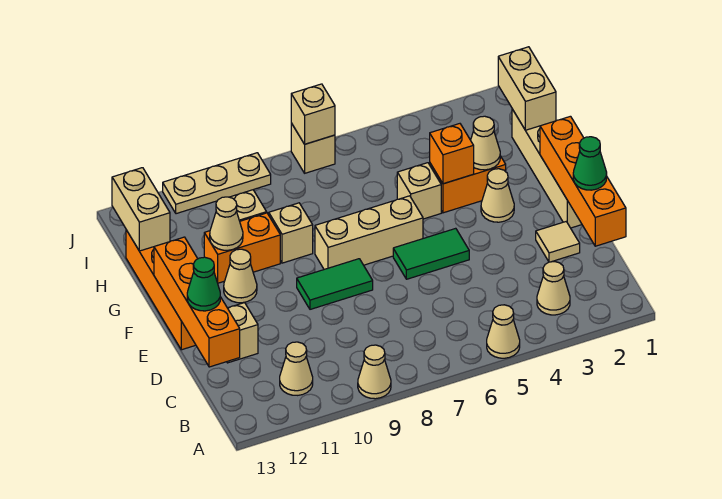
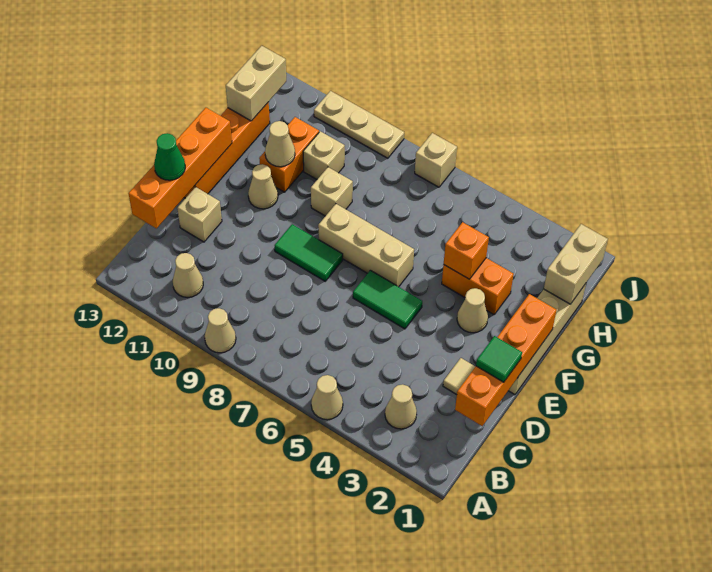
green 1x1 cone [573,137,607,190] -> green 1x1 tile [476,336,522,382]
tan 1x1 cone [471,116,500,170] -> none
tan 1x1 brick [397,163,441,219] -> none
orange 1x2 brick [204,213,280,283] -> orange 1x2 brick turned to [259,117,319,192]
tan 1x1 brick [291,84,335,144] -> none

